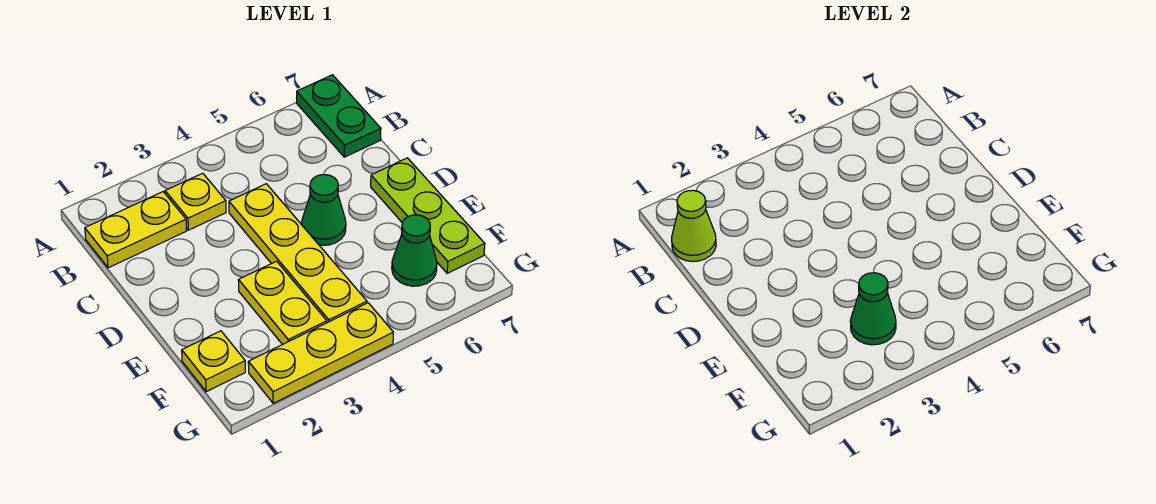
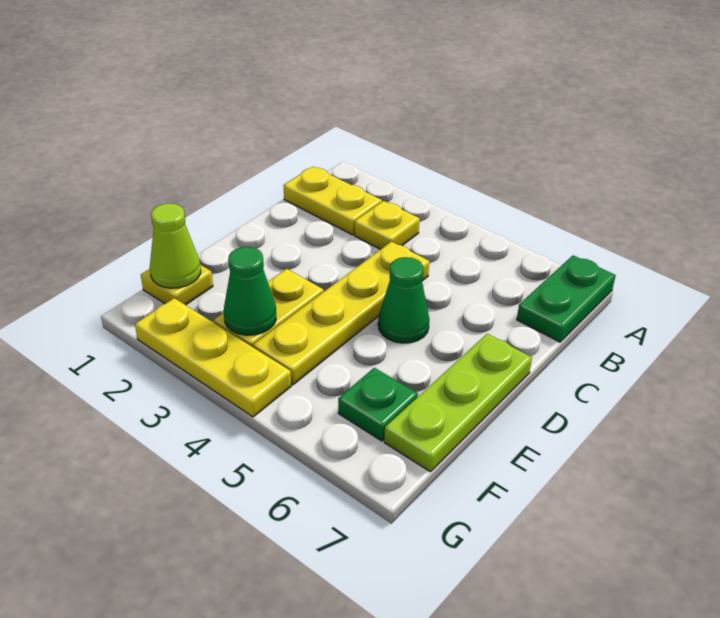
lime 1x1 cone [672,190,716,262] -> lime 1x1 cone moved to [150,203,201,288]
green 1x1 cone [392,215,437,286] -> green 1x1 plate [338,368,418,441]

